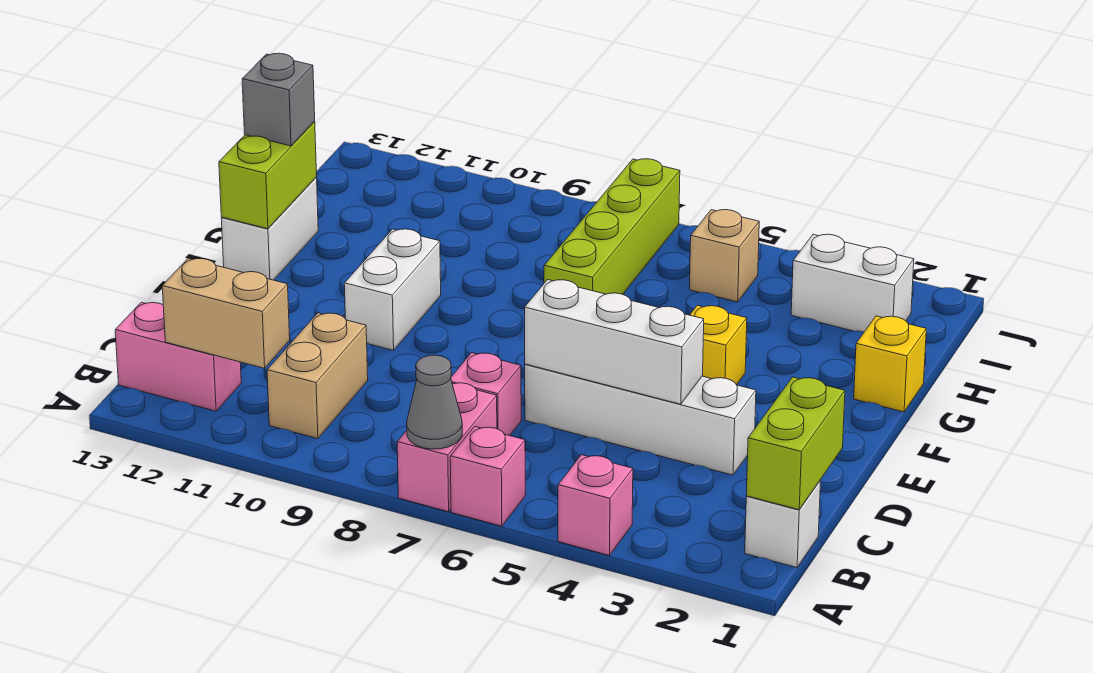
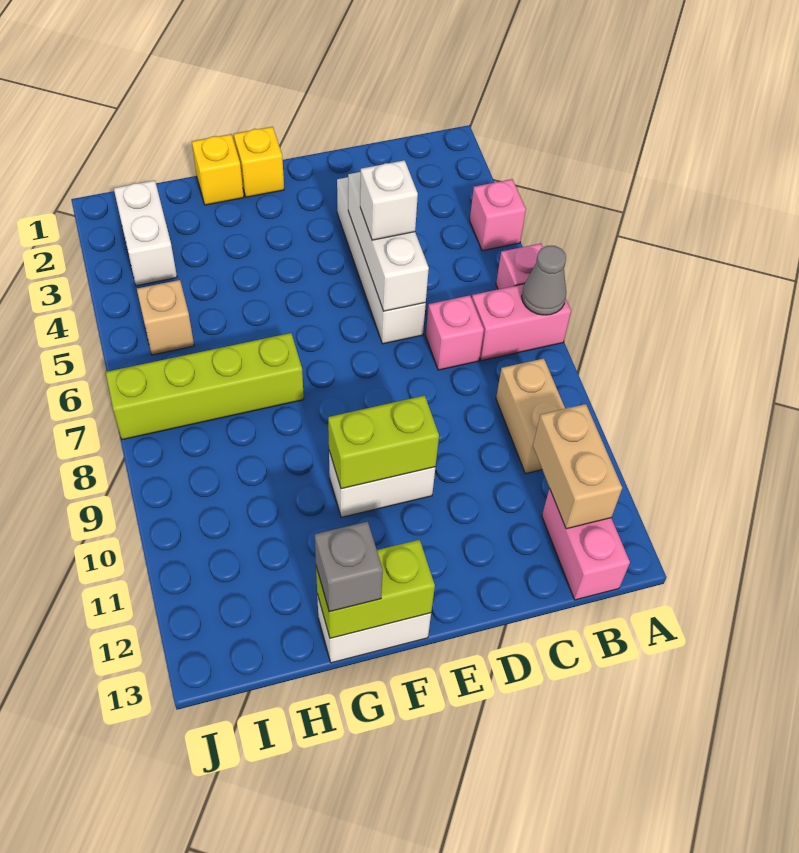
white 1x1 brick [745,480,821,567] -> white 1x1 brick moved to [360,160,418,240]
lime 1x2 brick [746,377,845,510] -> lime 1x2 brick moved to [328,395,439,489]
tan 1x2 brick [267,313,368,439] -> tan 1x2 brick turned to [496,358,565,474]
yellow 1x1 brick [690,305,747,385] -> yellow 1x1 brick moved to [234,127,284,197]

